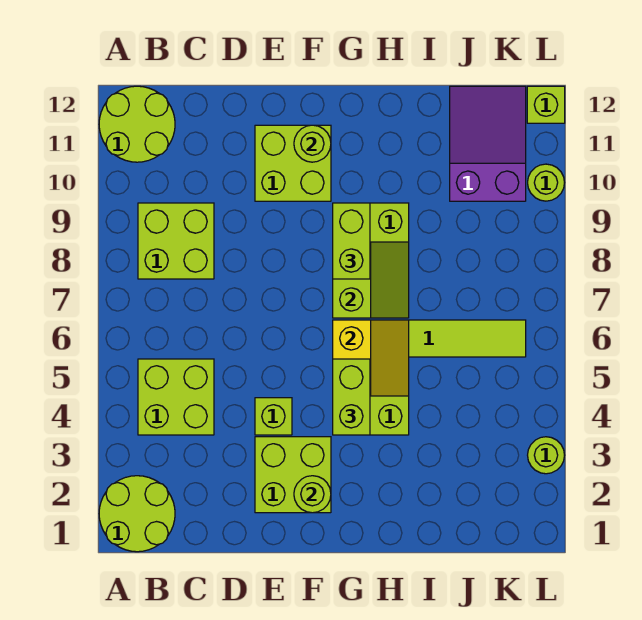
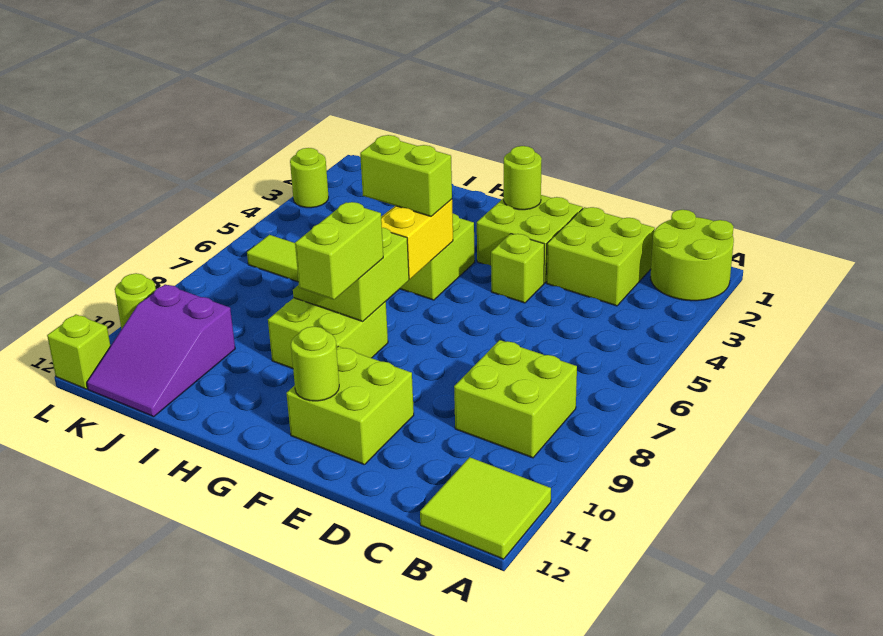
lime 2x2 round brick [99,86,175,162] -> lime 2x2 tile [420,457,551,559]
lime 2x2 brick [138,359,214,435] -> lime 2x2 brick moved to [546,207,655,306]
lime 1x2 brick [333,359,370,435] -> lime 1x2 brick turned to [360,135,452,216]

